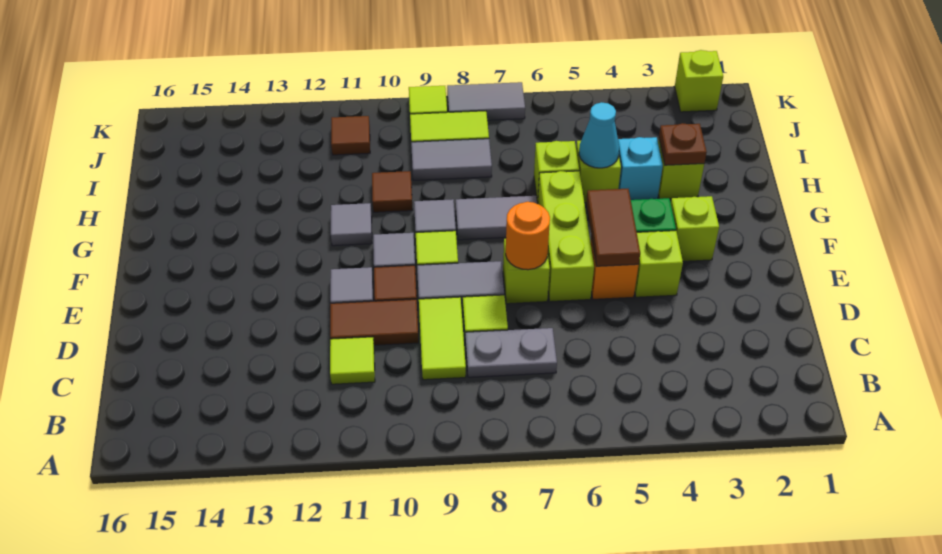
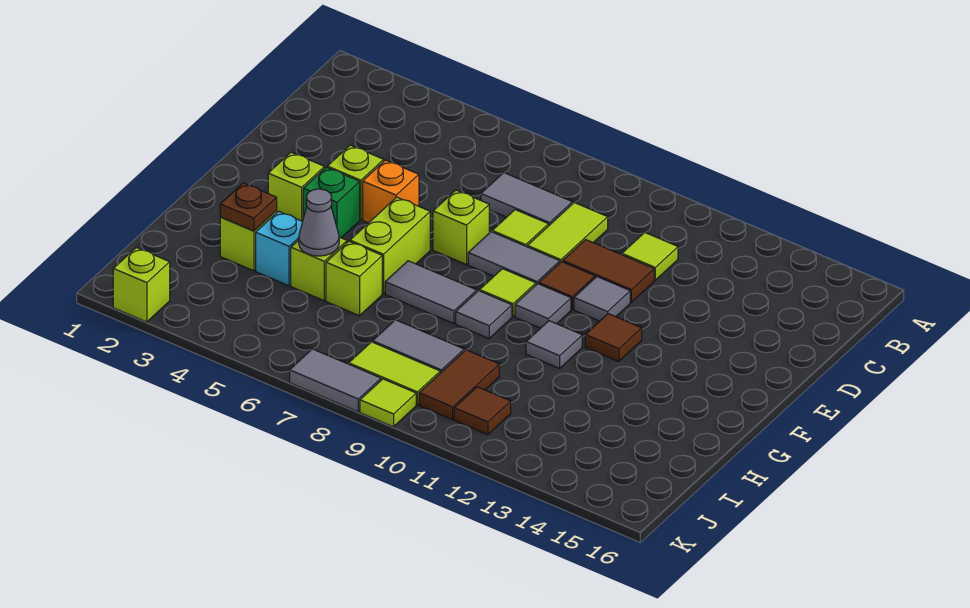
grey 1x2 plate [465,328,557,377] -> grey 1x2 tile [481,173,572,225]
brown 1x2 tile [586,189,640,266] -> brown 1x2 tile moved to [419,350,499,420]
lime 1x3 brick [538,171,594,302] -> lime 1x2 brick [350,197,430,294]
orange 1x1 round brick [506,202,550,270] -> none
cyan 1x1 cone [579,102,619,168] -> grey 1x1 cone [299,189,339,256]
brown 1x1 tile [372,171,413,212] -> brown 1x1 tile moved to [585,314,642,361]

